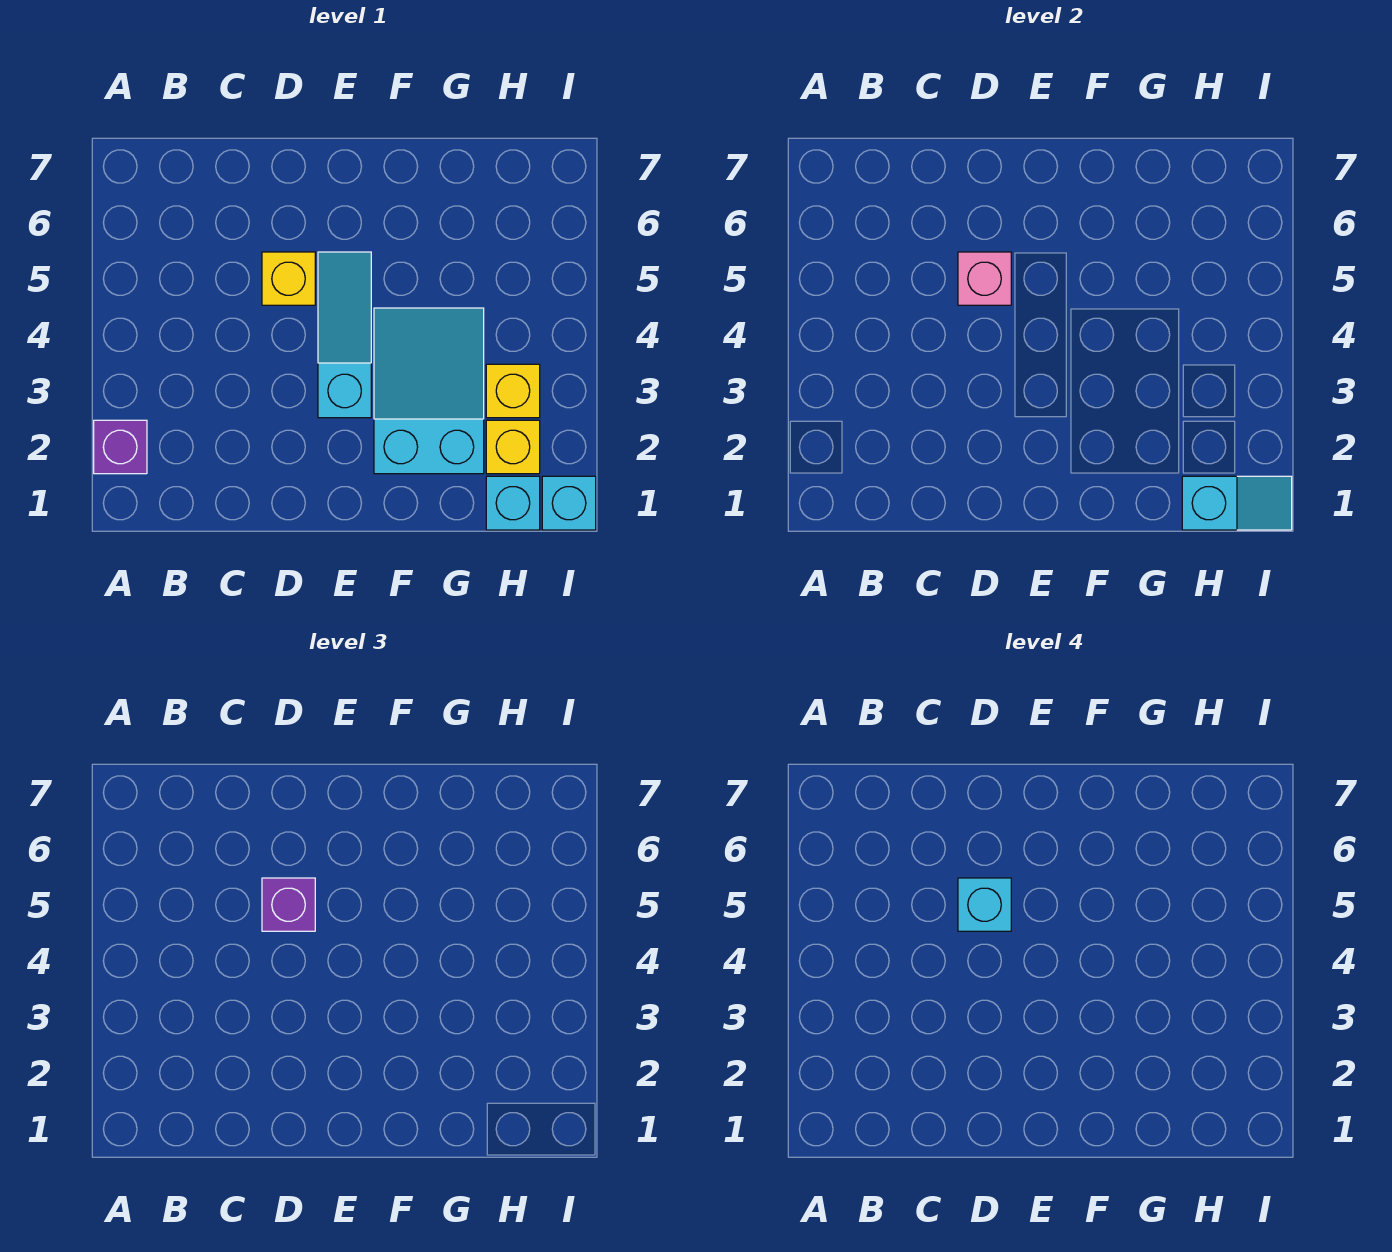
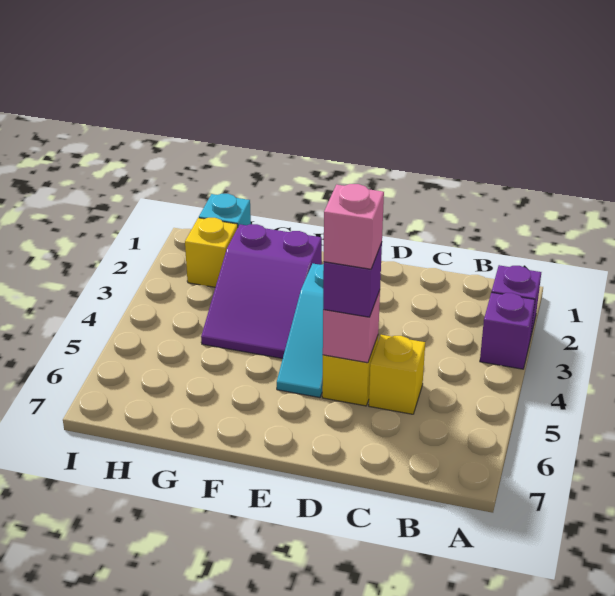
none -> purple 1x1 brick [480,292,535,369]
cyan 1x1 brick [958,878,1011,931] -> pink 1x1 brick [324,184,384,269]
cyan 2x3 slope [374,308,484,474] -> purple 2x3 slope [201,224,322,359]
cyan 1x2 slope [1182,476,1292,530] -> none
yellow 1x1 brick [486,364,540,418] -> yellow 1x1 brick moved to [369,335,425,414]
cyan 1x1 brick [542,476,596,530] -> none

